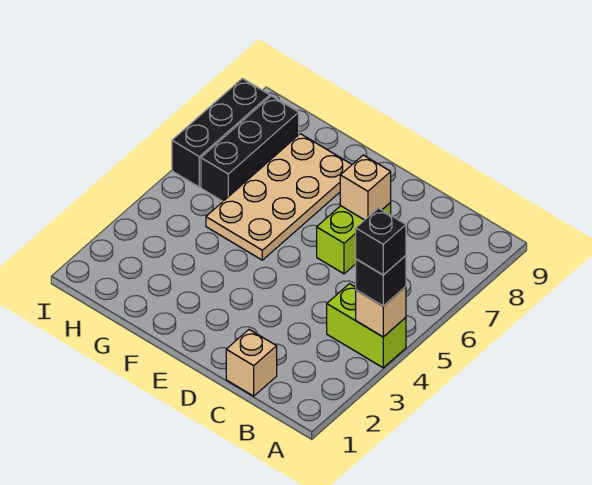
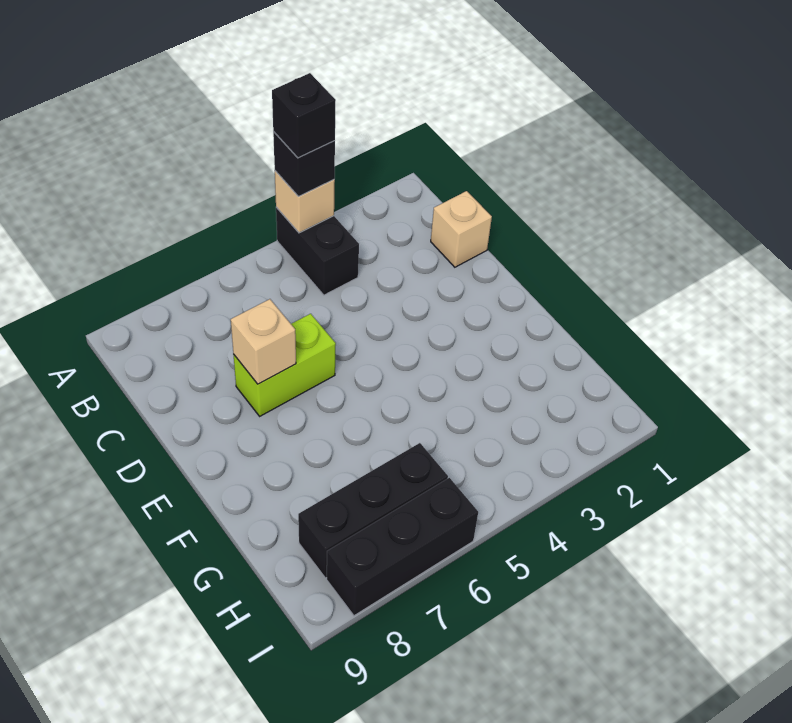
lime 1x2 brick [327,284,406,368] -> black 1x2 brick [276,207,359,295]
tan 2x4 plate [206,134,352,260] -> none

